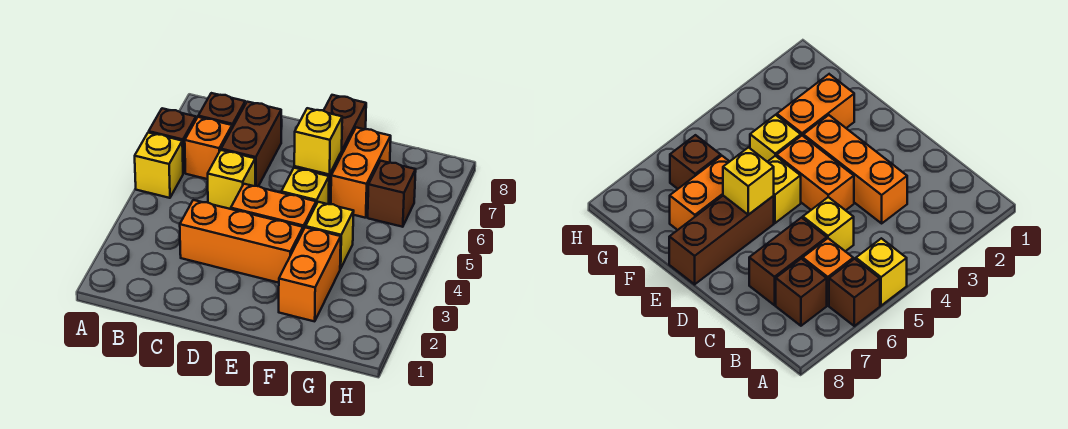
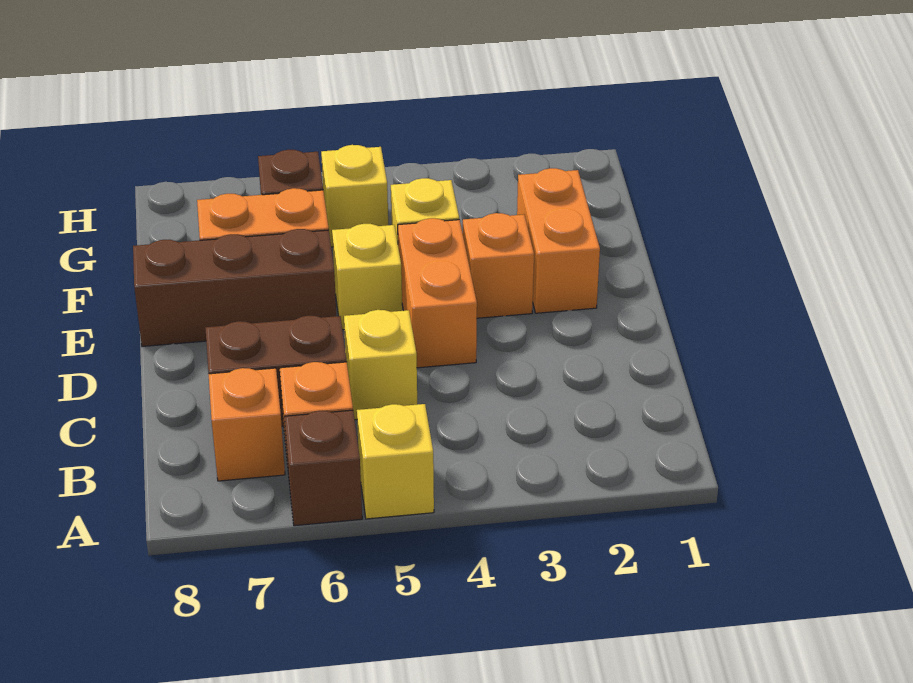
brown 1x1 brick [198,93,245,128] -> orange 1x1 brick [209,368,285,481]
orange 1x3 brick [180,200,303,283] -> orange 1x1 brick [463,213,534,318]
yellow 1x1 brick [294,108,342,174] -> yellow 1x1 brick moved to [321,145,388,247]
orange 1x2 brick [279,227,341,321] -> orange 1x2 brick turned to [517,168,600,313]

